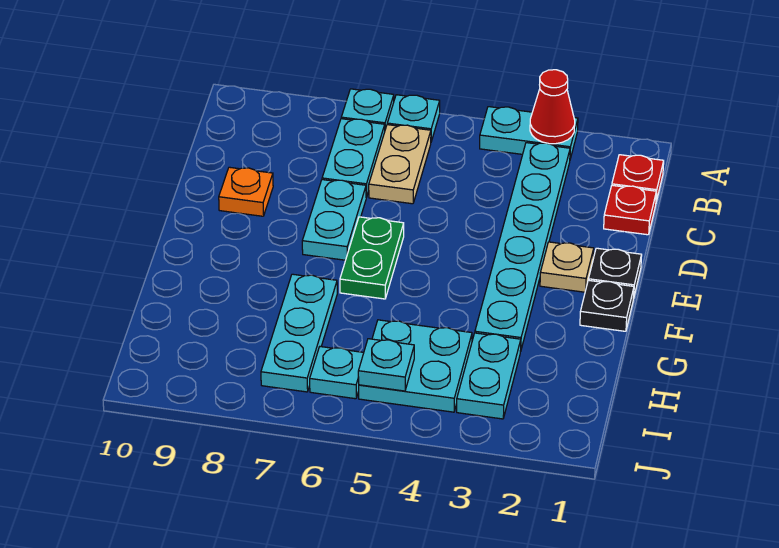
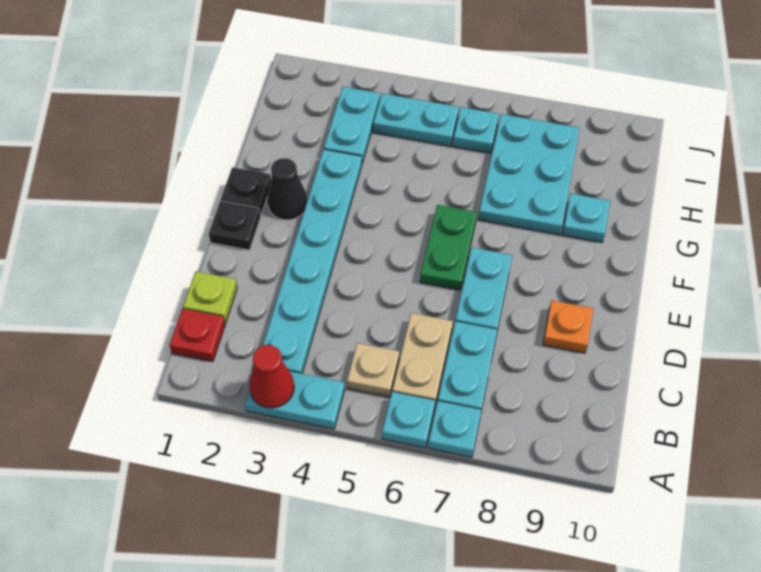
red 1x1 plate [604,185,656,235] -> lime 1x1 plate [183,272,237,323]
tan 1x1 plate [540,242,594,292] -> tan 1x1 plate moved to [347,343,399,397]
none -> black 1x1 cone [267,158,307,220]
cyan 1x3 plate [261,274,337,392] -> cyan 2x3 plate [478,114,580,235]
cyan 2x2 plate [359,320,472,412] -> cyan 1x2 plate [373,93,459,146]
cyan 1x1 plate [358,339,414,391] -> cyan 1x1 plate moved to [562,193,610,242]

